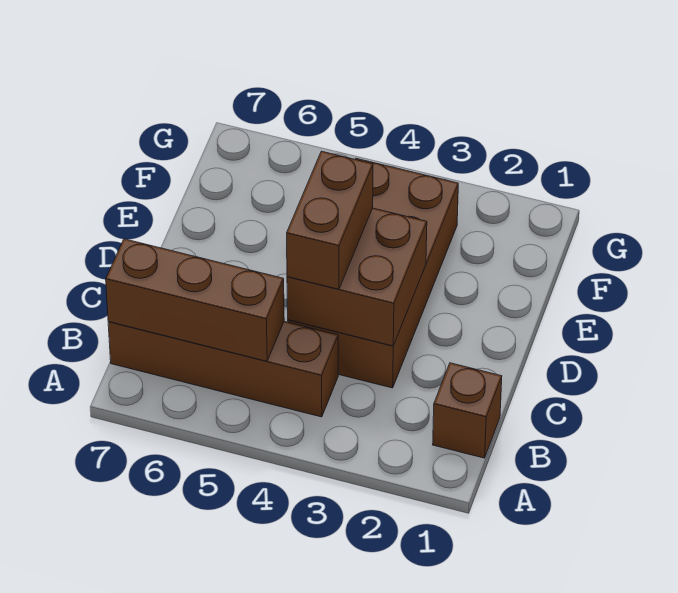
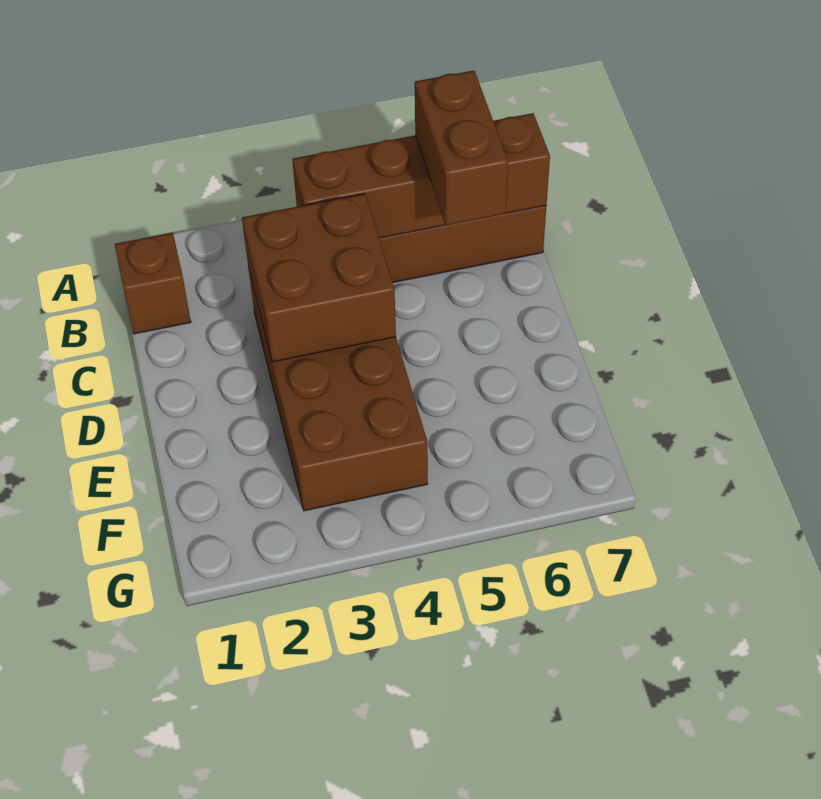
brown 1x3 brick [106,239,284,361] -> brown 1x4 brick [292,113,550,238]
brown 1x2 brick [287,151,373,289] -> brown 1x2 brick moved to [415,71,508,226]

